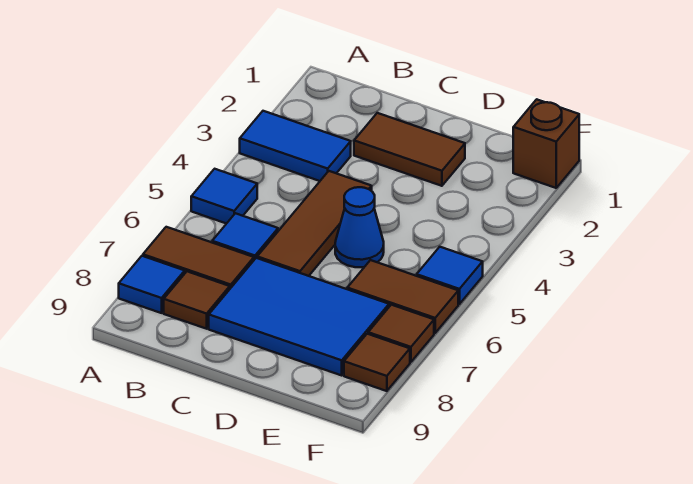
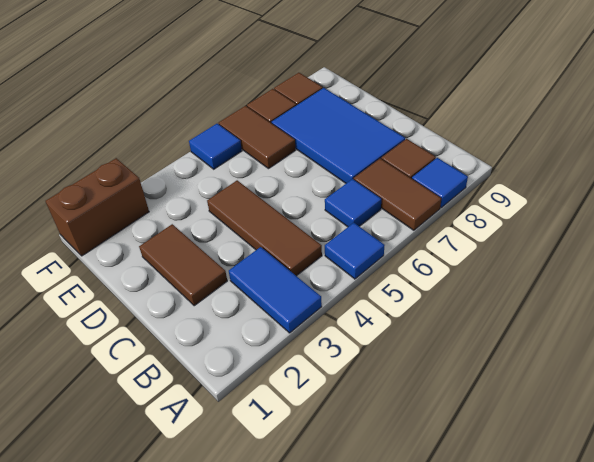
brown 1x3 tile [257,171,372,276] -> brown 1x3 tile turned to [207,180,322,276]
blue 1x1 cone [335,187,384,267] -> none
brown 1x1 brick [513,99,579,188] -> brown 1x2 brick [46,158,149,256]

